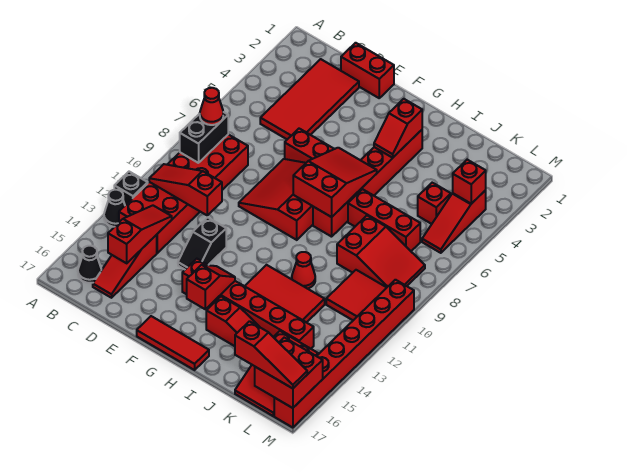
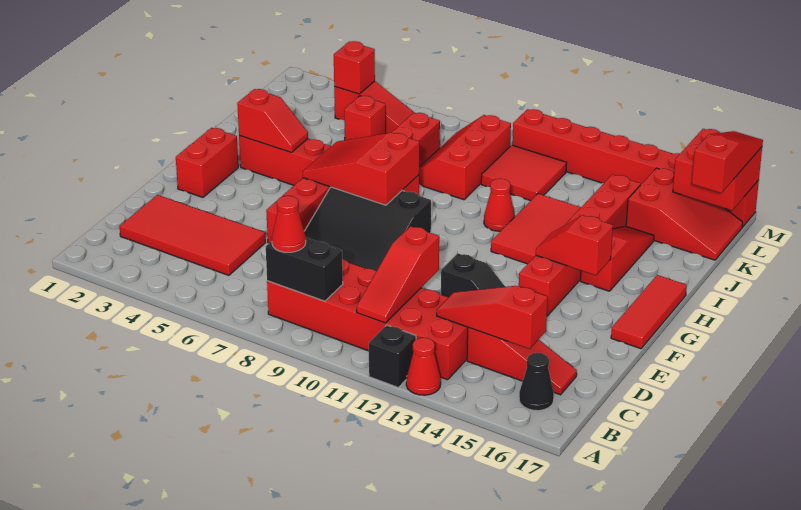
black 1x1 cone [104,190,125,227] -> red 1x1 cone [406,338,441,395]
red 1x2 brick [341,43,394,98] -> red 1x2 brick moved to [176,128,238,197]
red 3x3 slope [239,159,313,240] -> black 3x3 slope [304,187,431,271]
red 2x3 slope [337,216,425,287] -> red 2x3 slope turned to [419,115,511,200]

